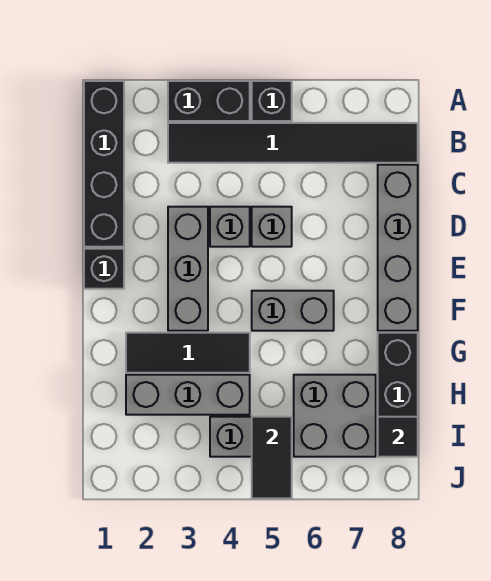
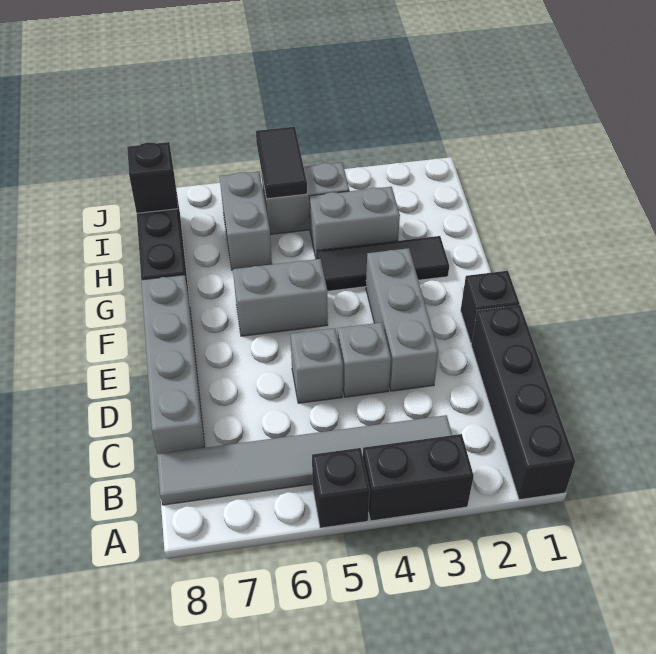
black 1x6 tile [168,123,418,163] -> grey 1x6 tile [157,415,452,505]
grey 1x3 brick [126,375,250,415] -> grey 1x2 brick [309,187,400,257]
grey 2x2 brick [294,375,376,457] -> grey 1x2 brick [220,172,272,270]
black 1x1 tile [378,417,418,457] -> black 1x1 brick [127,142,178,213]

